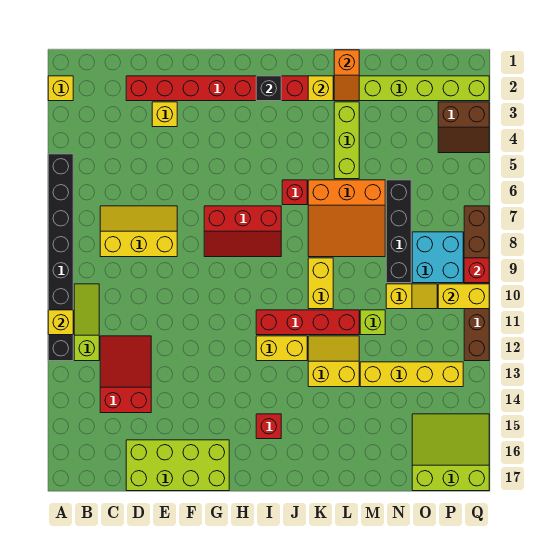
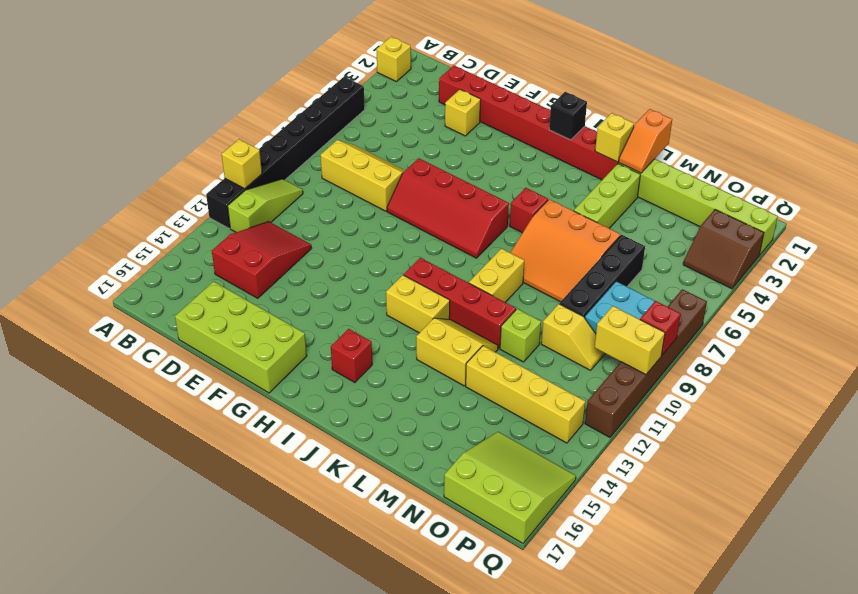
red 2x3 slope [204,206,281,257] -> red 2x4 slope [387,158,509,258]

